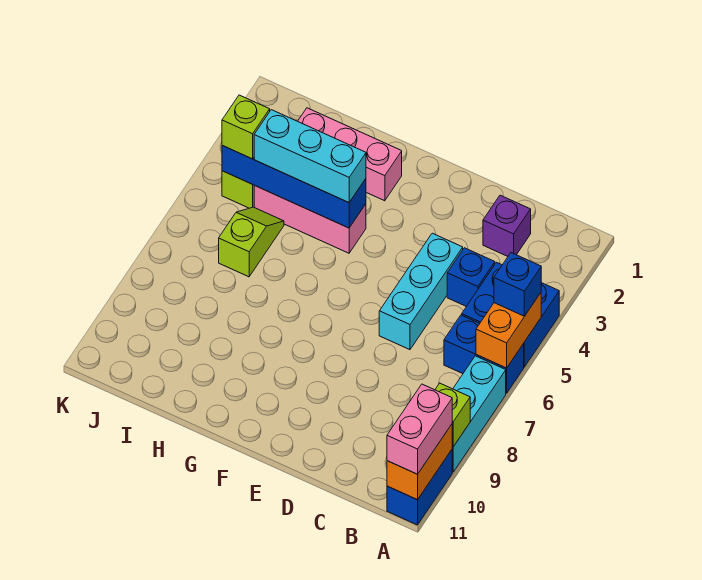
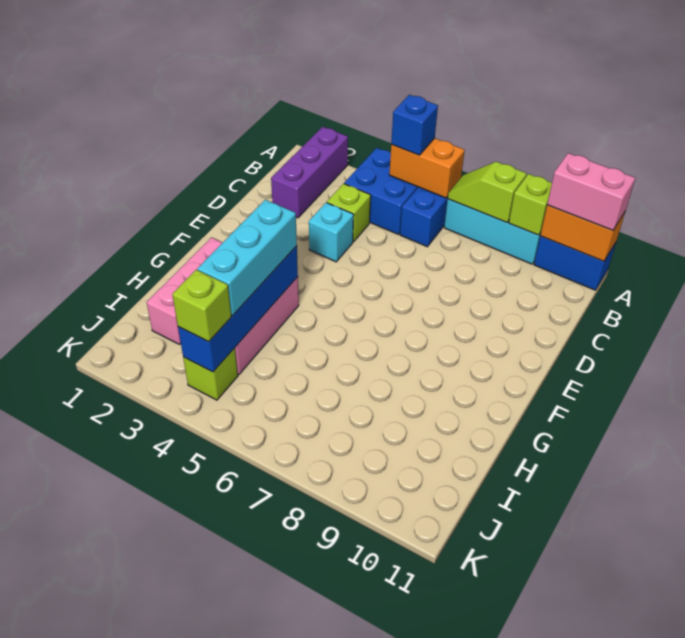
purple 1x1 brick [483,195,531,256] -> purple 1x3 brick [271,127,348,218]
blue 1x1 brick [447,248,495,306] -> lime 1x1 brick [327,184,371,242]
cyan 1x3 brick [379,233,463,350] -> cyan 1x1 brick [309,203,354,262]
lime 1x2 slope [219,207,284,277] -> lime 1x2 slope moved to [448,162,527,222]

